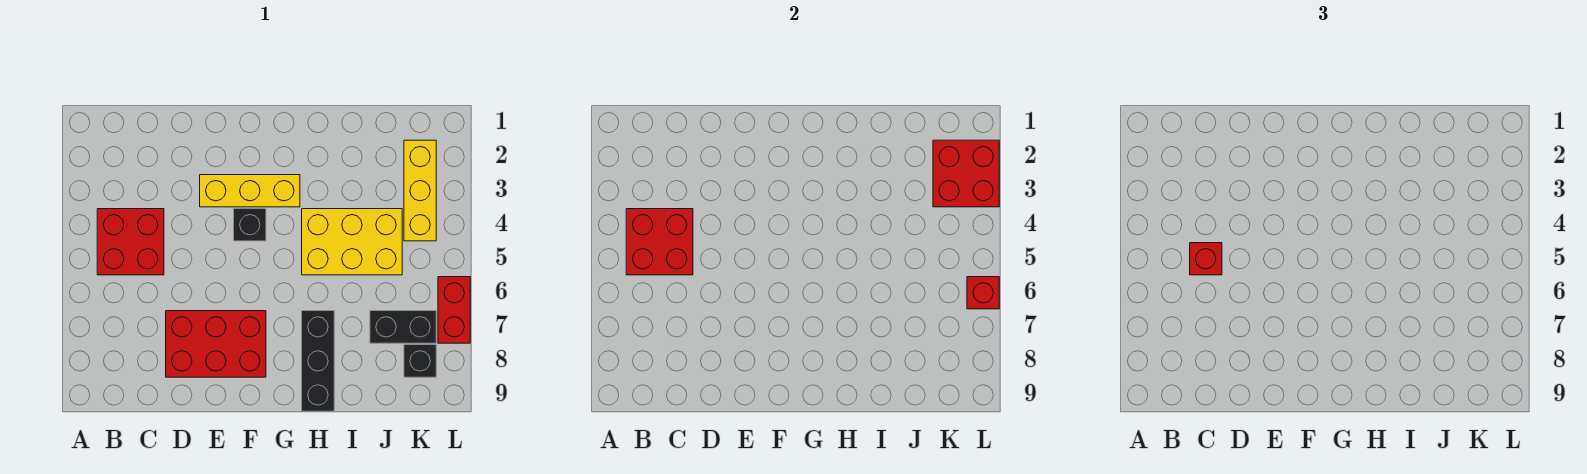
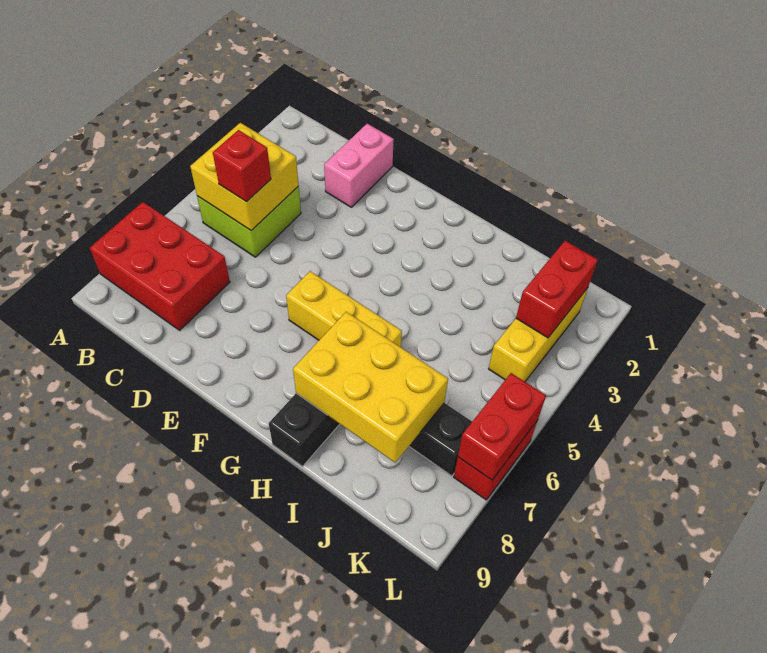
red 2x2 brick [97,209,164,275] -> lime 2x2 brick [197,186,301,257]
red 2x2 brick [626,209,693,275] -> yellow 2x2 brick [190,123,299,230]
none -> pink 1x2 brick [324,124,394,207]
red 2x3 brick [166,311,266,377] -> red 2x3 brick moved to [90,202,230,330]
yellow 1x3 brick [200,175,300,207] -> yellow 1x3 brick moved to [286,271,402,347]
black 1x1 brick [234,209,266,241] -> none
yellow 2x3 brick [302,209,402,275] -> yellow 2x3 brick moved to [293,312,448,462]
red 2x2 brick [933,140,999,207] -> red 1x2 brick [516,241,598,338]
black 1x1 brick [404,345,436,377] -> none
red 1x1 brick [967,277,999,309] -> red 1x2 brick [458,373,546,480]

